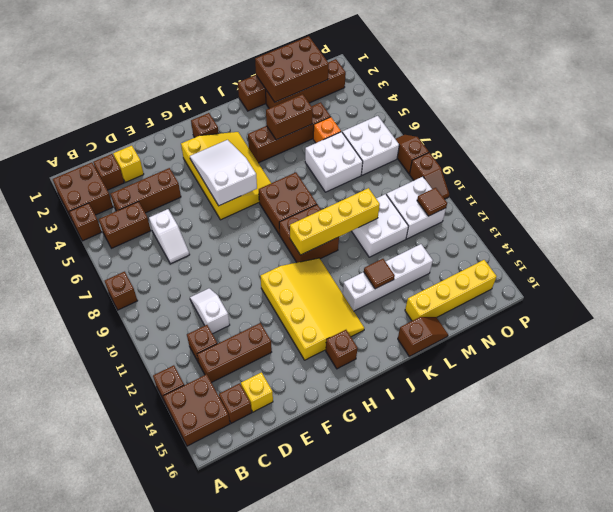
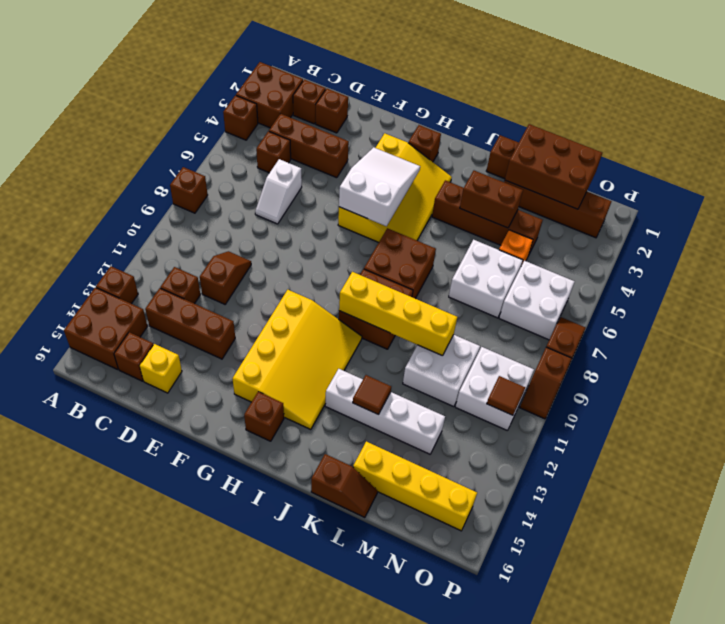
brown 1x2 brick [99,202,151,248] -> brown 1x1 brick [256,131,291,173]
yellow 1x1 brick [113,146,144,182] -> brown 1x1 brick [316,89,348,133]
white 1x2 slope [190,288,230,334] -> brown 1x2 slope [200,251,251,304]

